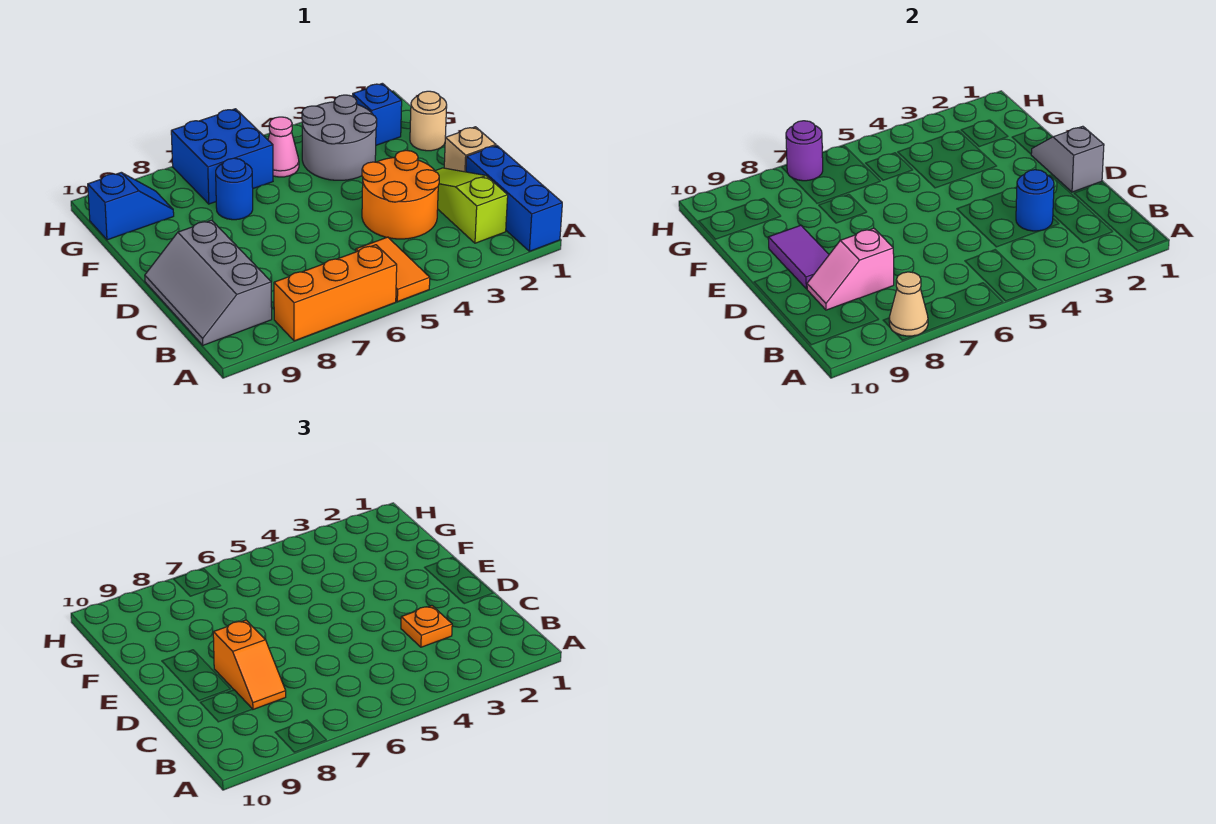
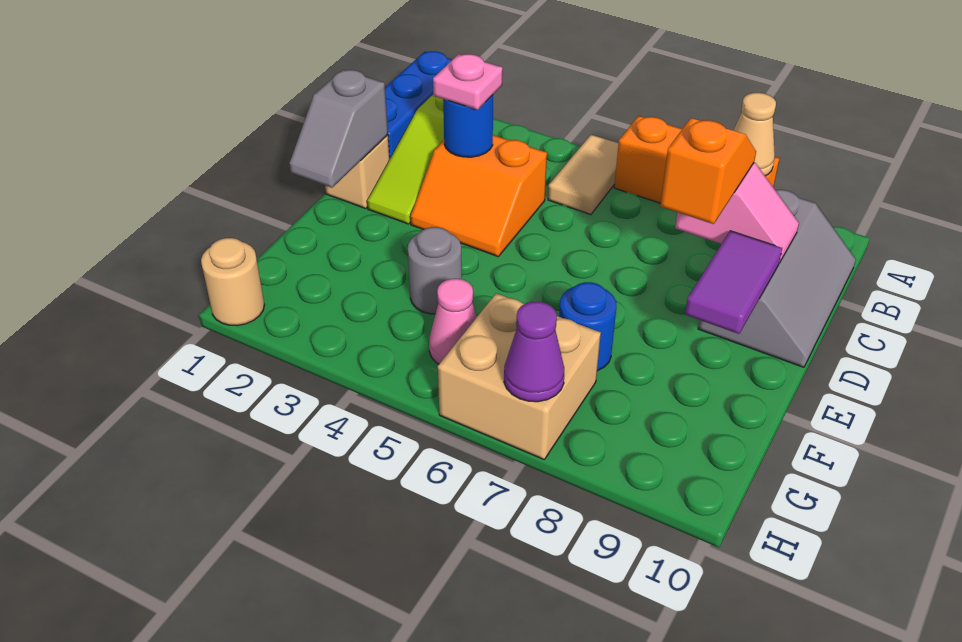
orange 1x2 tile [356,237,430,302] -> tan 1x2 tile [548,135,619,215]
orange 2x2 round brick [362,150,439,239] -> orange 2x2 slope [410,135,547,256]
orange 1x1 plate [401,606,452,647] -> pink 1x1 plate [433,54,503,110]
tan 1x1 round brick [410,91,447,151] -> tan 1x1 round brick moved to [201,238,264,326]
grey 2x2 round brick [302,95,377,180] -> grey 1x1 round brick [408,227,462,314]
blue 1x1 brick [353,83,402,145] -> none
blue 2x2 brick [171,109,273,204] -> tan 2x2 brick [438,293,601,459]
blue 1x2 slope [88,173,174,240] -> none
purple 1x1 round brick [786,121,823,181] -> purple 1x1 cone [504,302,564,402]

